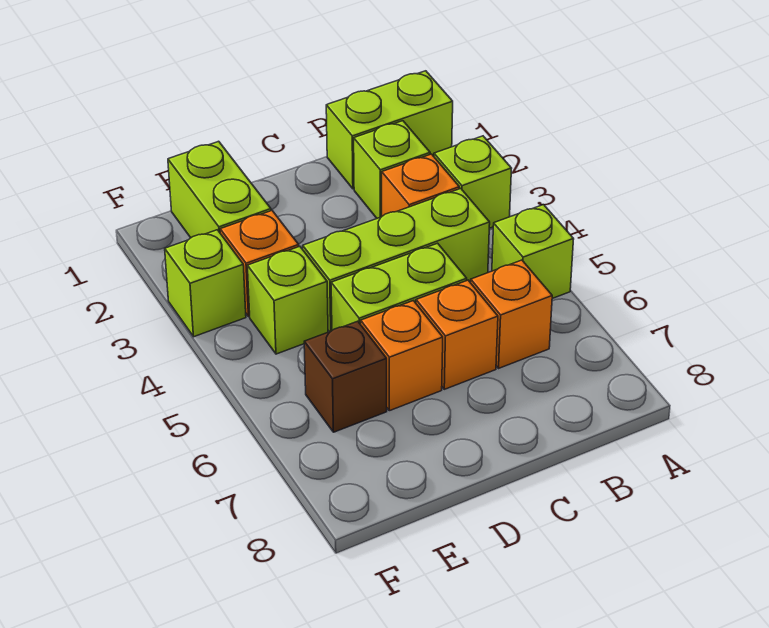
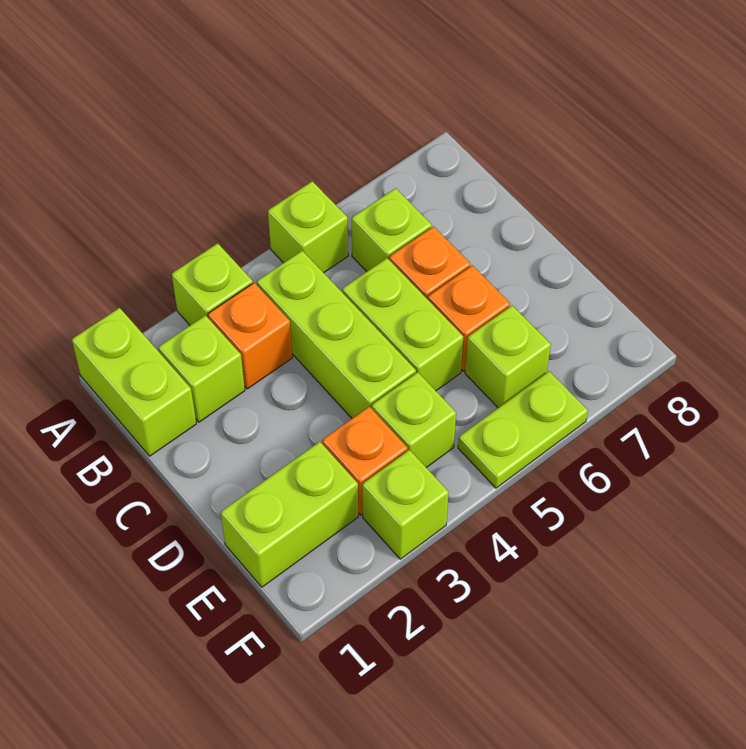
orange 1x1 brick [471,260,552,368] -> lime 1x1 brick [352,188,432,271]
brown 1x1 brick [304,321,387,432] -> lime 1x1 brick [465,306,551,408]
none -> lime 1x2 plate [458,371,588,488]

